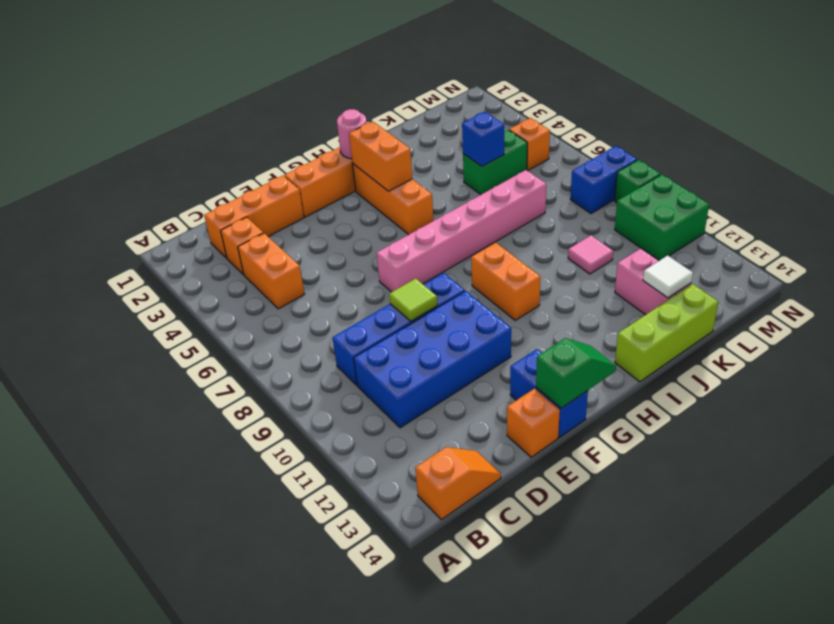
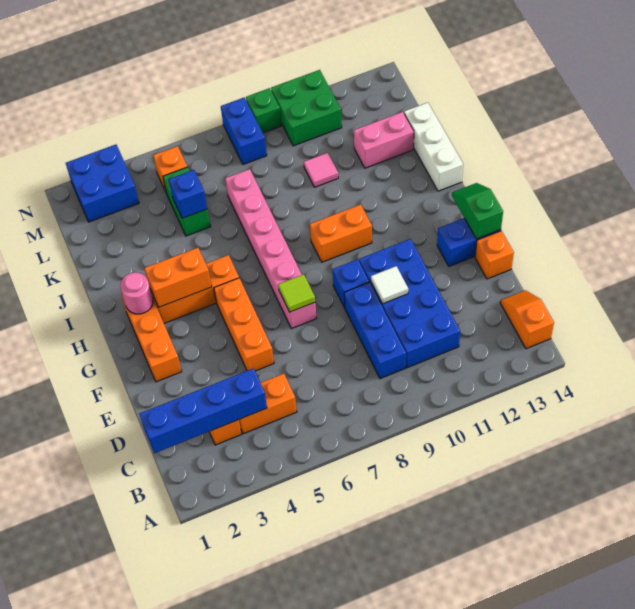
none -> blue 1x4 brick [140,368,267,453]
orange 1x3 brick [204,176,304,258] -> orange 1x3 brick moved to [214,278,274,371]
lime 1x1 tile [389,278,437,321] -> lime 1x1 tile moved to [278,274,315,312]
lime 1x3 brick [615,284,718,382] -> white 1x3 brick [404,103,463,191]
white 1x1 tile [643,256,693,298] -> white 1x1 tile moved to [371,266,408,304]
none -> blue 2x2 brick [66,144,139,222]

